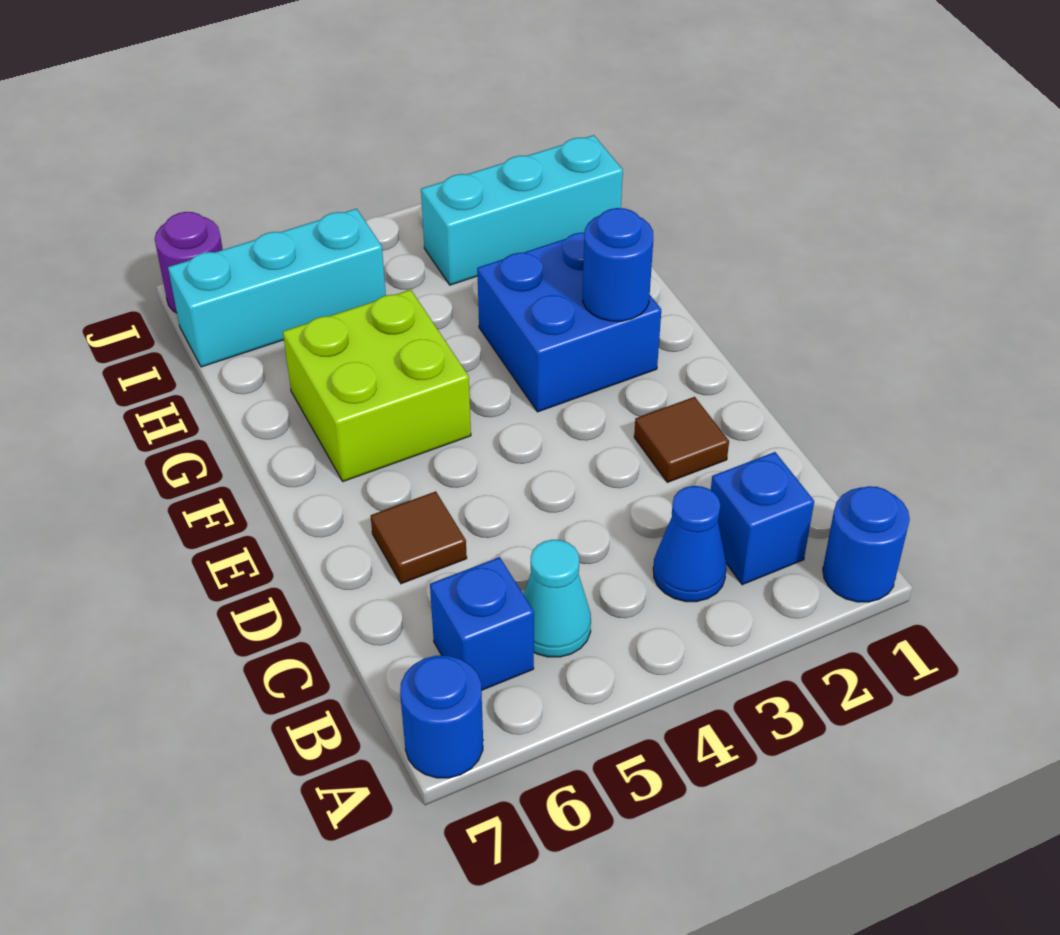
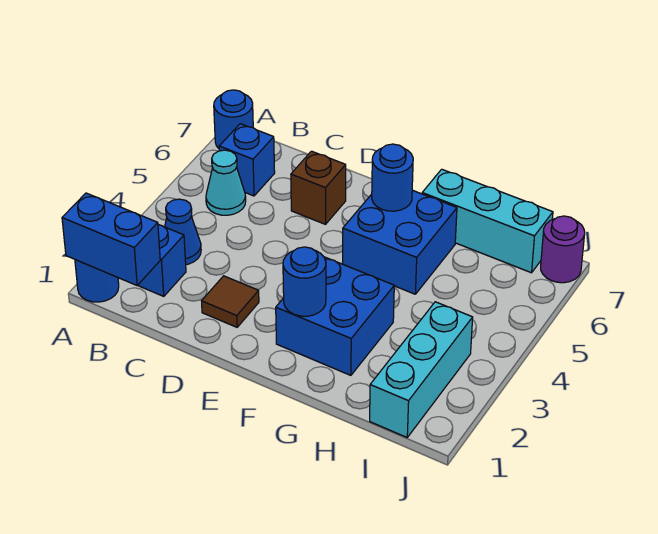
none -> blue 1x2 brick [62,193,160,285]
brown 1x1 tile [371,491,467,584] -> brown 1x1 brick [291,151,346,224]
lime 2x2 brick [283,289,471,481] -> blue 2x2 brick [343,190,457,294]
none -> blue 1x1 round brick [372,144,413,211]
cyan 1x3 brick [168,209,386,367] -> cyan 1x3 brick turned to [422,169,553,273]

